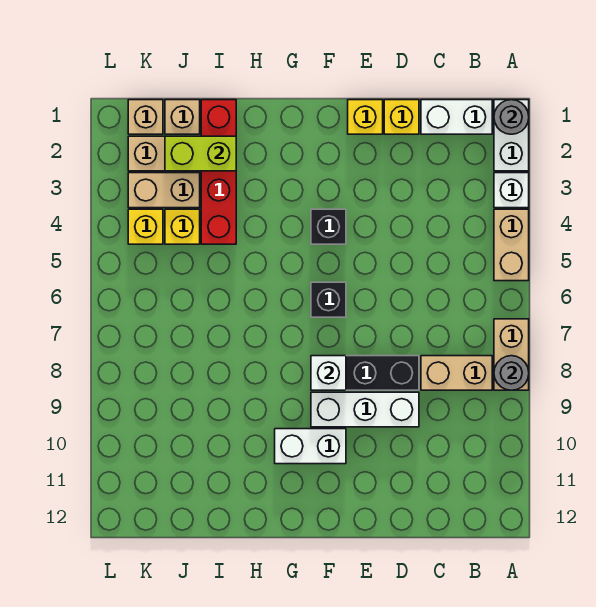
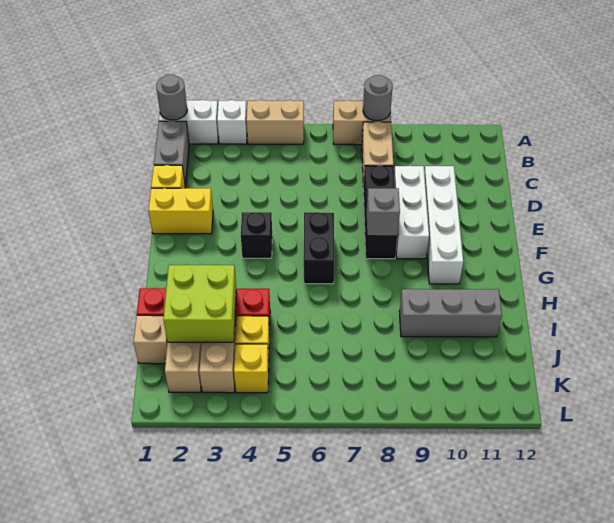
white 1x2 brick [421,100,492,134] -> grey 1x2 brick [154,121,189,187]
yellow 1x1 brick [348,100,383,134] -> yellow 1x2 brick [149,188,213,234]
black 1x1 brick [311,282,346,317] -> black 1x2 brick [304,212,334,284]
white 1x1 brick [311,356,346,390] -> grey 1x1 brick [367,188,400,236]
white 1x2 brick [275,429,346,464] -> white 1x4 brick [424,166,463,284]
lime 1x2 brick [165,136,236,171] -> lime 2x2 brick [163,265,236,342]
none -> grey 1x3 brick [399,289,502,337]
tan 1x1 brick [128,100,163,134] -> none

